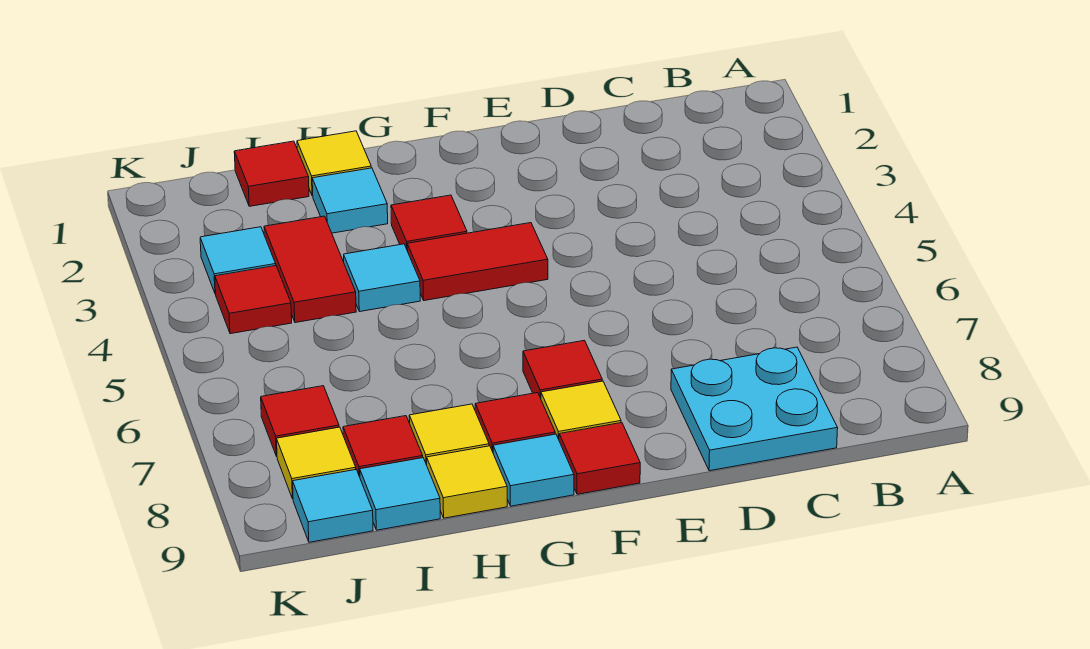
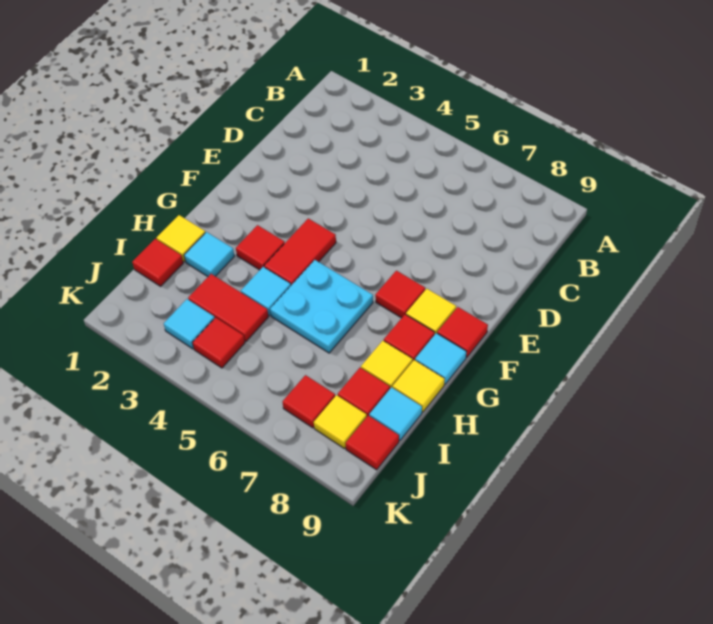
cyan 2x2 plate [671,347,838,471] -> cyan 2x2 plate moved to [270,260,373,353]
cyan 1x1 tile [293,470,373,542] -> red 1x1 tile [346,415,399,470]

